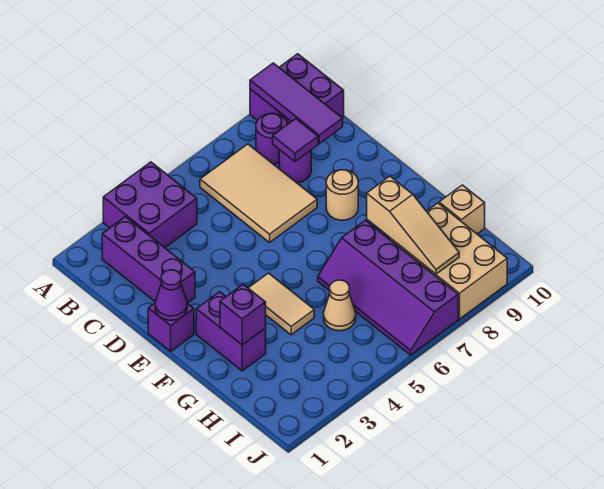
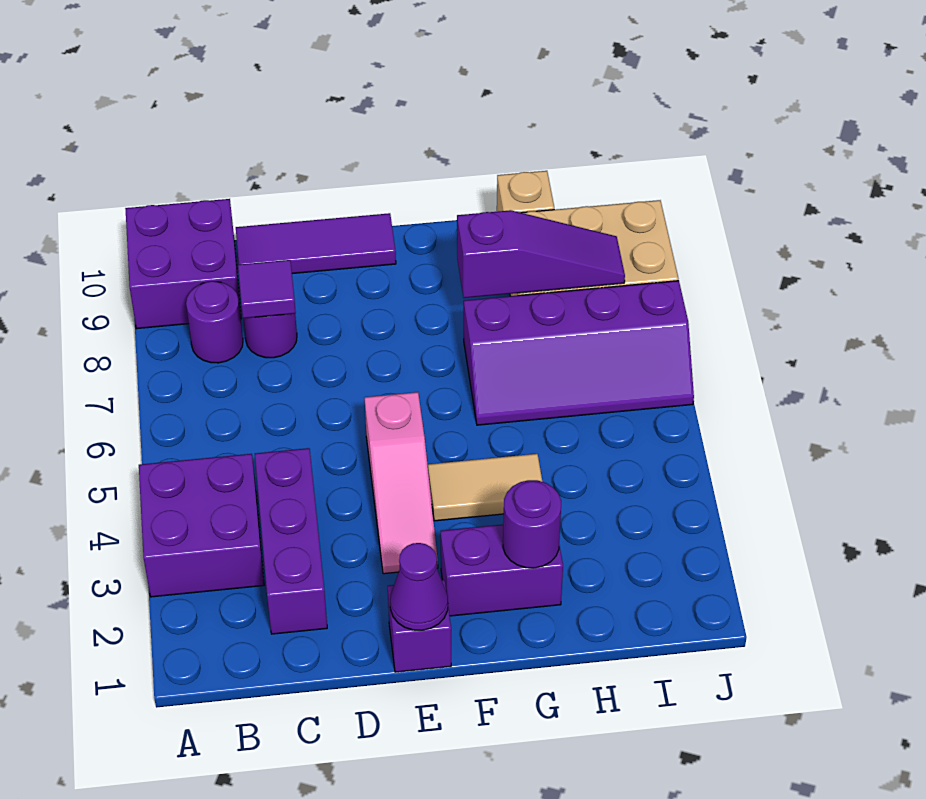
purple 1x3 tile [250,63,343,144] -> purple 1x3 tile moved to [236,213,396,274]
purple 1x3 brick [102,217,195,303] -> purple 1x3 brick turned to [255,448,327,634]
tan 2x3 tile [200,144,317,243] -> none
none -> pink 1x3 slope [365,392,438,574]
tan 1x1 round brick [326,170,358,220] -> none
purple 1x1 brick [220,284,266,345] -> purple 1x1 round brick [503,480,561,568]
tan 1x3 slope [367,176,459,274] -> purple 1x3 slope [457,210,625,298]
tan 1x1 cone [324,280,356,331] -> none

